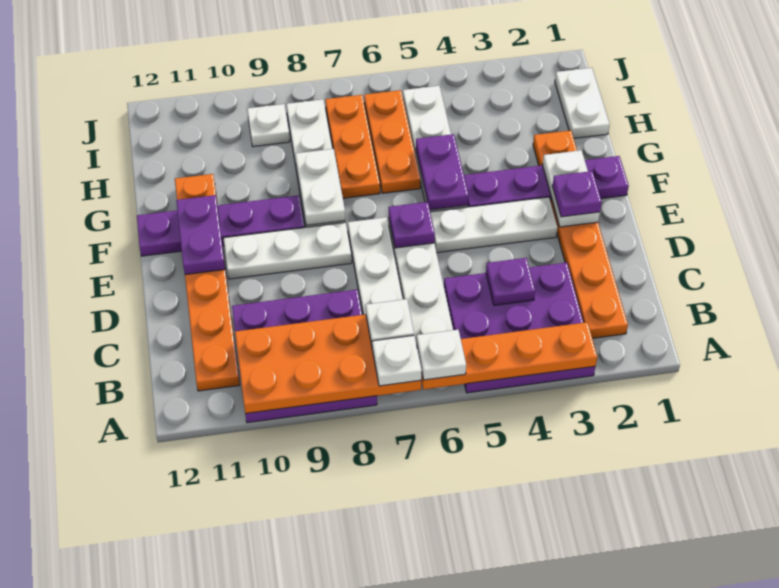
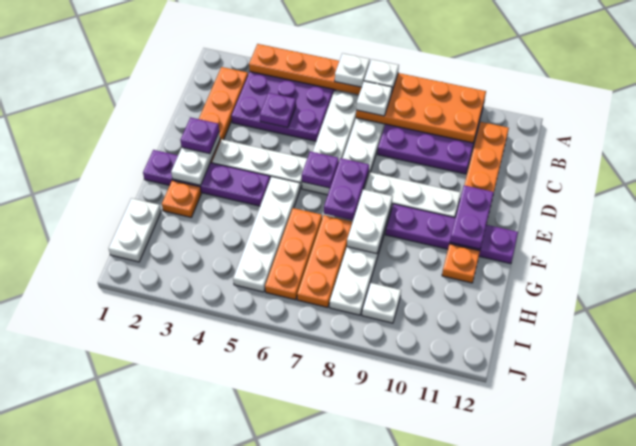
purple 1x2 plate [416,134,469,210] -> purple 1x2 plate moved to [324,158,369,220]

